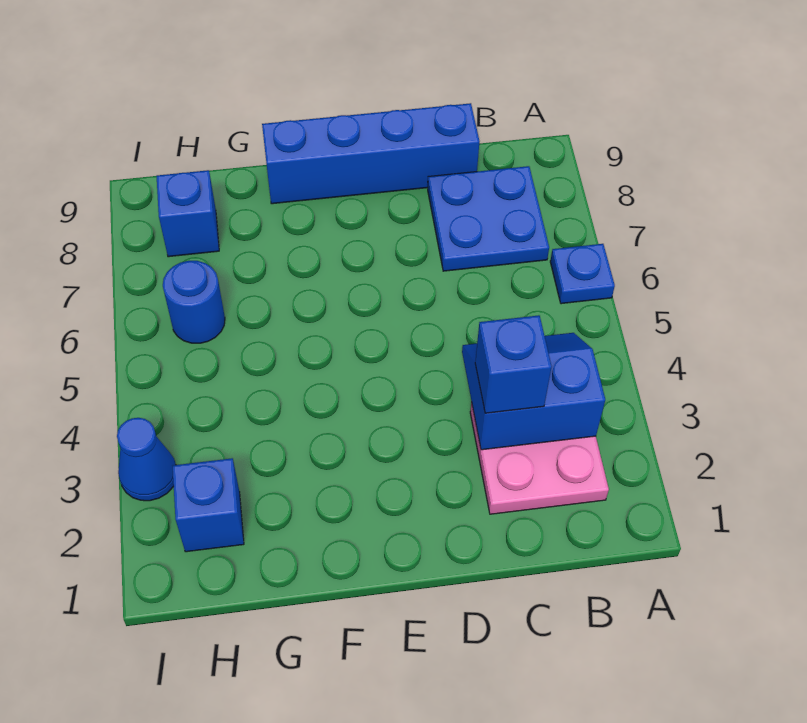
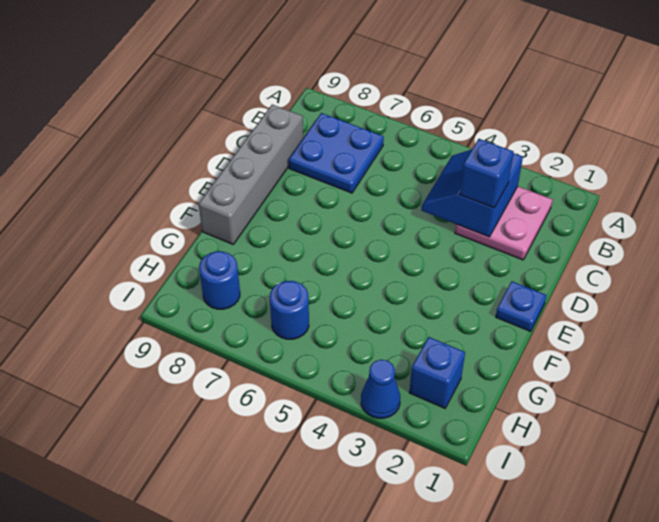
blue 1x1 plate [550,244,615,304] -> blue 1x1 plate moved to [496,281,546,331]
blue 1x4 brick [262,103,479,204] -> grey 1x4 brick [199,105,303,244]
blue 1x1 brick [157,170,219,257] -> blue 1x1 round brick [199,251,240,309]

